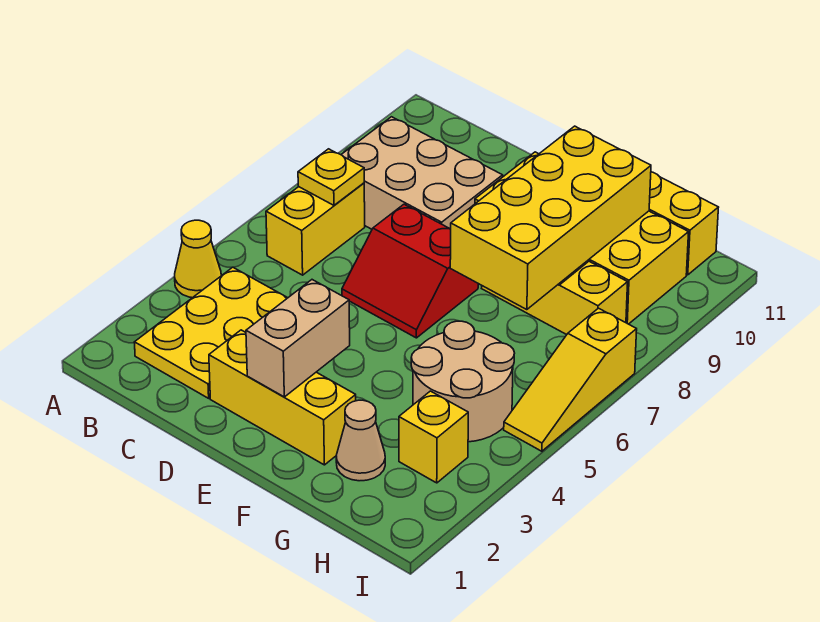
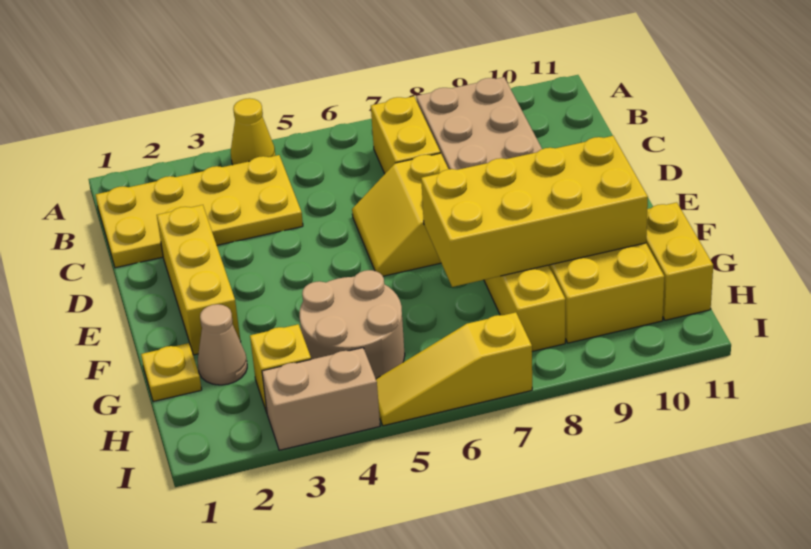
yellow 2x3 plate [134,267,287,398] -> yellow 2x4 plate [96,155,303,268]
yellow 1x2 brick [266,183,365,275] -> yellow 1x2 brick turned to [371,96,440,174]
yellow 1x1 plate [298,149,364,205] -> yellow 1x1 plate moved to [141,343,202,402]
red 2x2 slope [342,204,478,338] -> yellow 2x2 slope [352,153,448,276]
tan 1x2 brick [246,280,350,397] -> tan 1x2 brick moved to [262,348,380,450]

